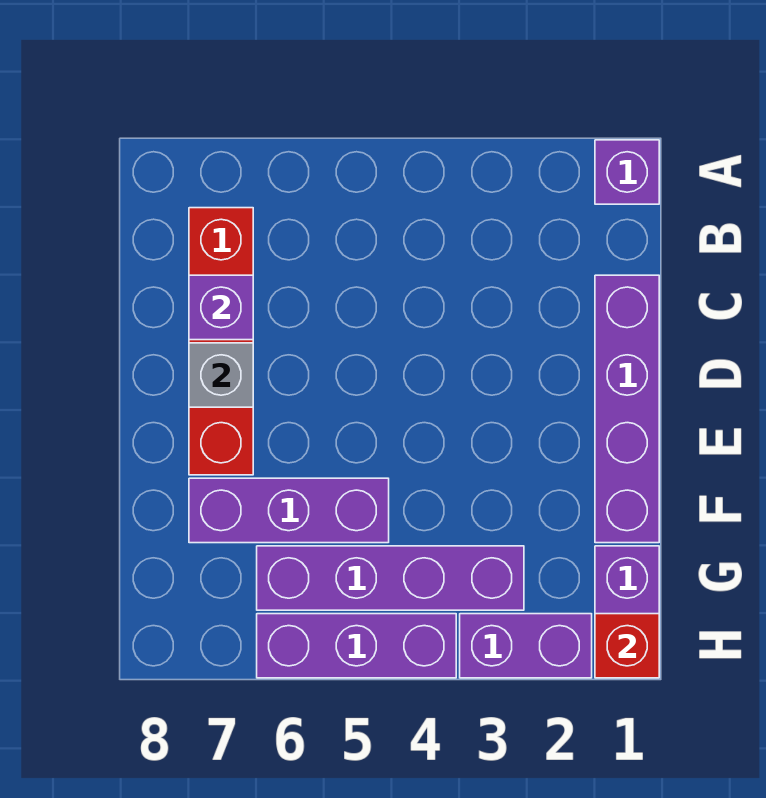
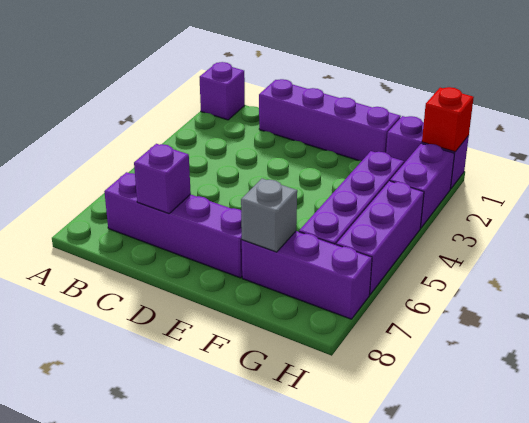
red 1x4 brick [189,208,253,475] -> purple 1x4 brick [104,172,242,278]
grey 1x1 brick [189,343,253,407] -> grey 1x1 brick moved to [241,179,297,252]
purple 1x3 brick [189,478,389,543] -> purple 1x3 brick turned to [242,231,372,319]

